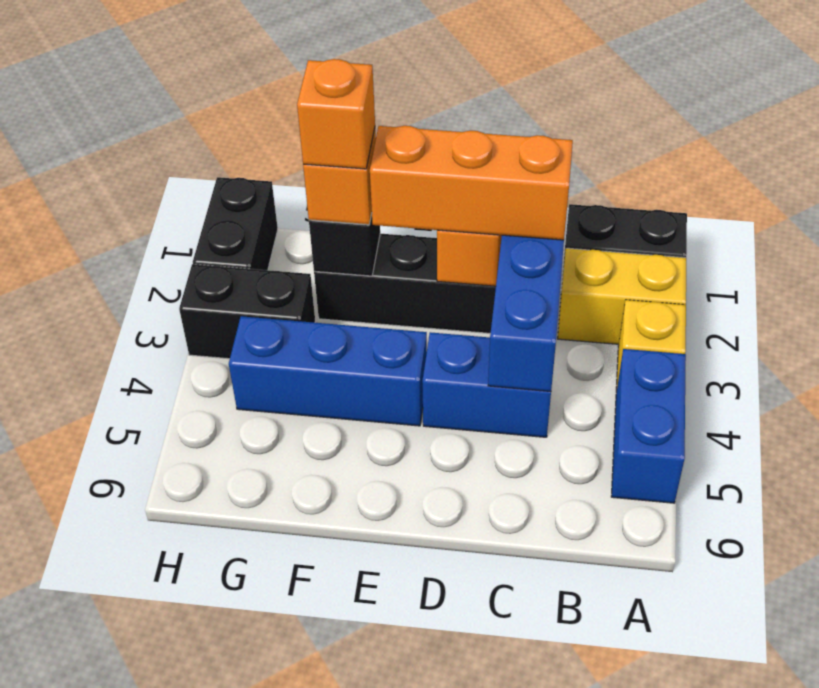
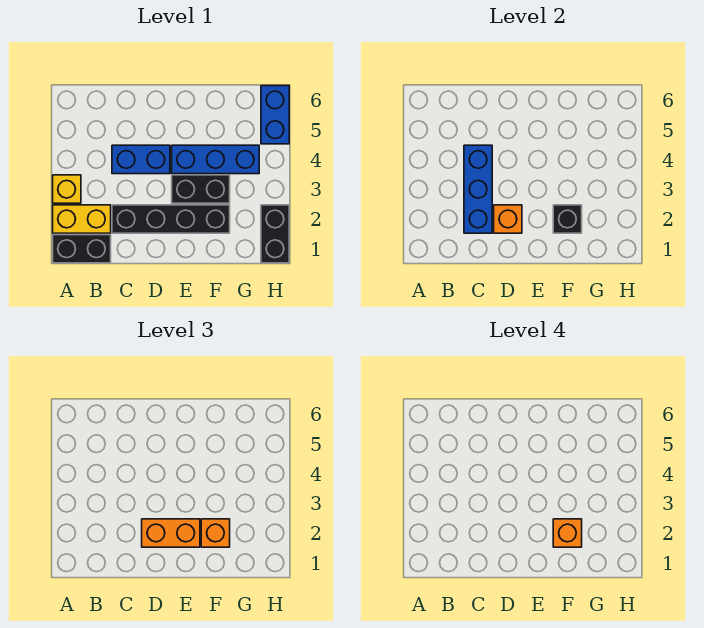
blue 1x2 brick [611,349,686,503] -> blue 1x2 brick moved to [261,86,289,144]
orange 1x3 brick [370,126,573,240] -> orange 1x2 brick [142,519,200,547]
black 1x2 brick [179,264,315,359] -> black 1x2 brick moved to [172,175,230,203]

